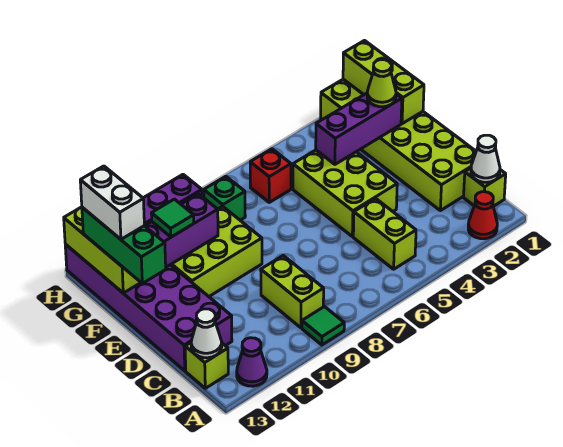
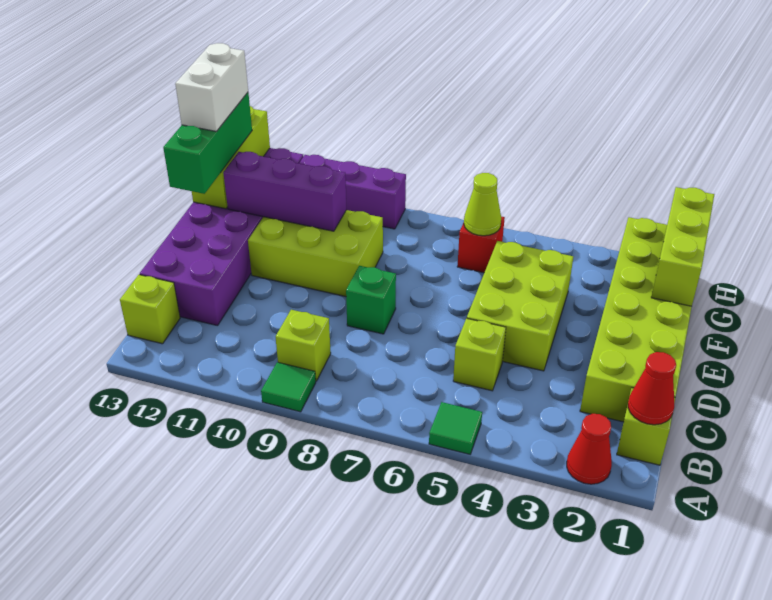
purple 1x1 cone [237,338,267,386] -> none
white 1x1 cone [471,135,500,182] -> red 1x1 cone [628,352,676,425]
lime 1x2 brick [353,198,416,269] -> lime 1x1 brick [453,318,506,391]
lime 1x2 brick [261,256,324,328] -> lime 1x1 brick [275,310,331,381]
white 1x1 cone [191,309,222,358] -> none
purple 1x3 brick [316,93,402,164] -> none
lime 1x1 cone [367,60,396,107] -> lime 1x1 cone moved to [464,173,501,236]
green 1x1 tile [152,199,194,237] -> green 1x1 tile moved to [429,402,482,454]
green 1x1 brick [204,176,245,220] -> green 1x1 brick moved to [346,266,396,334]

